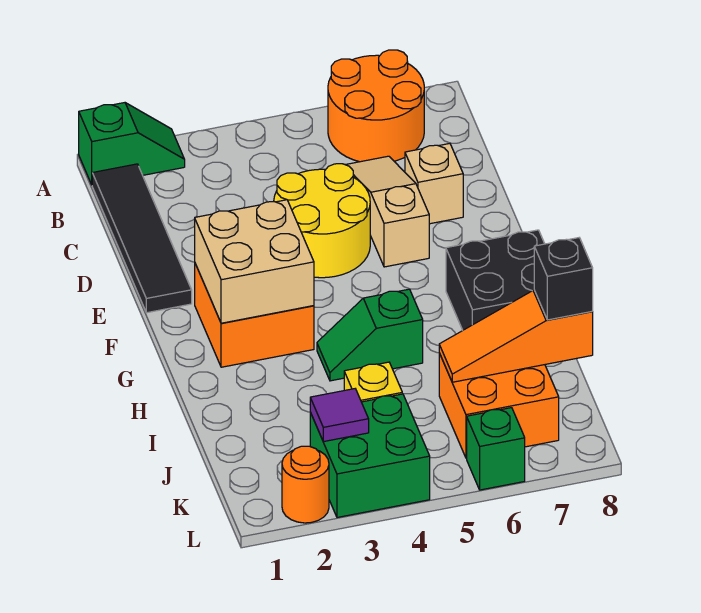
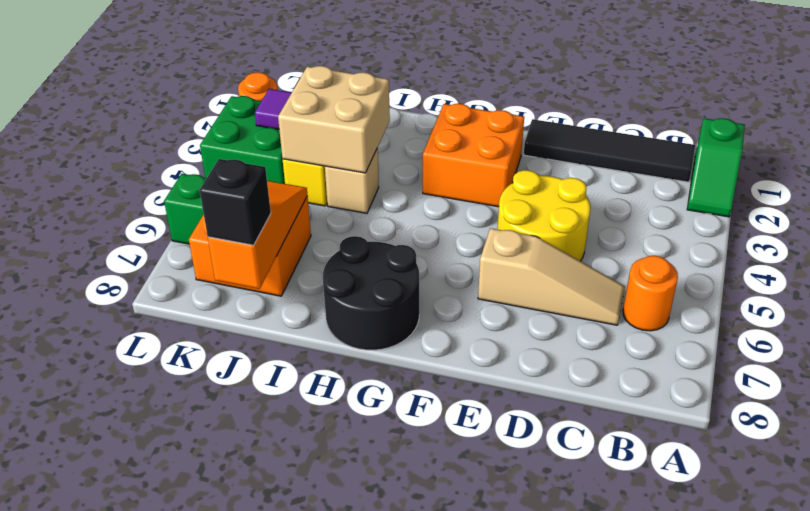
orange 2x2 round brick [328,50,424,162] -> orange 1x1 round brick [623,256,678,331]
tan 1x1 brick [405,144,463,224] -> tan 1x1 brick moved to [325,148,379,213]
tan 2x2 brick [195,200,314,323] -> tan 2x2 brick moved to [278,66,390,173]
black 2x2 brick [446,230,545,330] -> black 2x2 round brick [323,236,419,350]
green 1x2 slope [317,289,423,381] -> none

